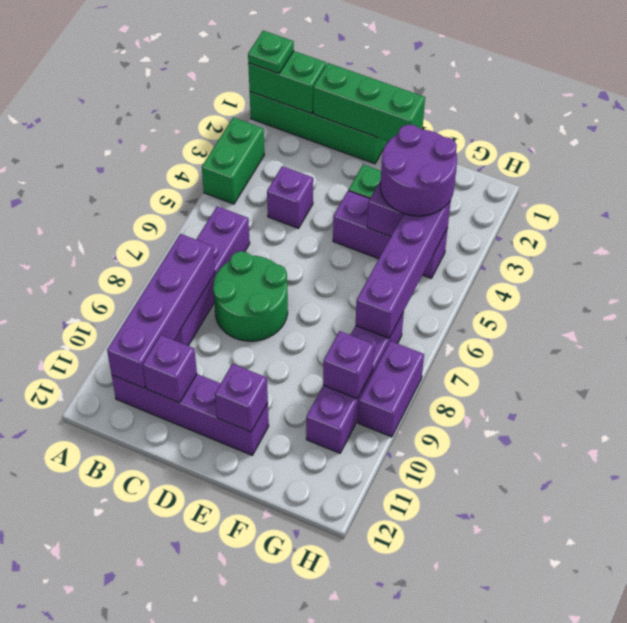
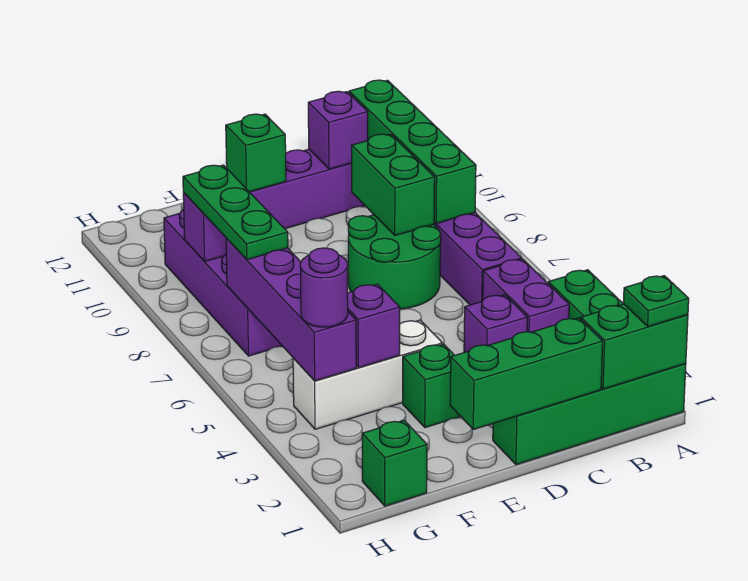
purple 1x4 brick [107,234,215,388] -> green 1x4 brick [349,80,476,224]
none -> green 1x2 brick [351,134,435,235]
purple 1x3 brick [333,190,448,278] -> white 1x3 brick [293,320,442,429]
purple 1x1 brick [215,364,268,432] -> green 1x1 brick [226,114,286,192]
purple 2x2 round brick [380,124,457,216] -> purple 1x1 round brick [300,248,348,327]
none -> green 1x1 brick [362,420,427,506]
none -> green 1x3 plate [183,165,288,260]
purple 1x2 brick [358,341,424,437] -> purple 1x2 brick moved to [483,259,569,332]

